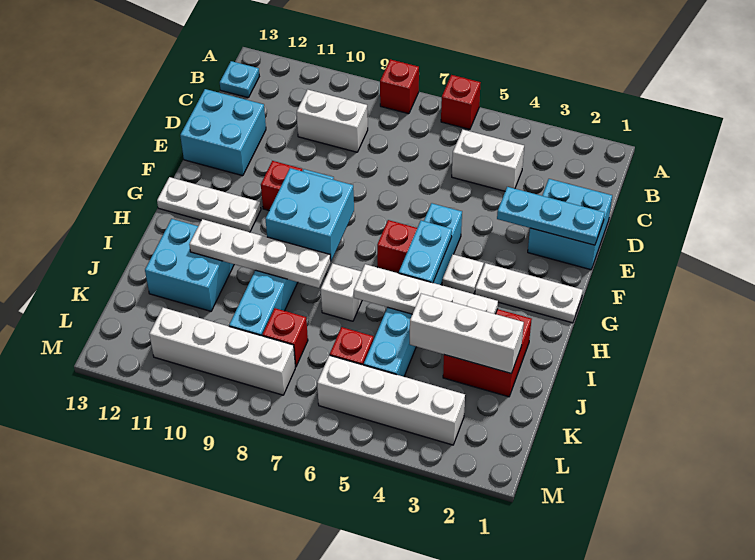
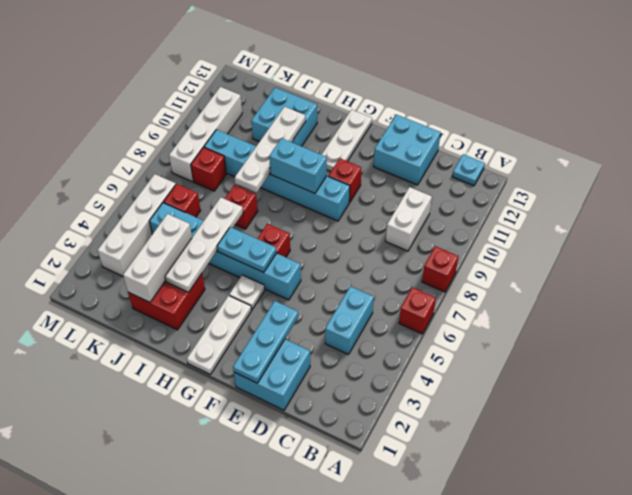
white 1x2 brick [452,129,524,191] -> cyan 1x2 brick [325,286,374,355]
cyan 2x2 brick [266,168,354,260] -> cyan 1x2 brick [269,138,327,193]
white 1x1 brick [321,263,362,321] -> red 1x1 brick [225,185,258,229]

